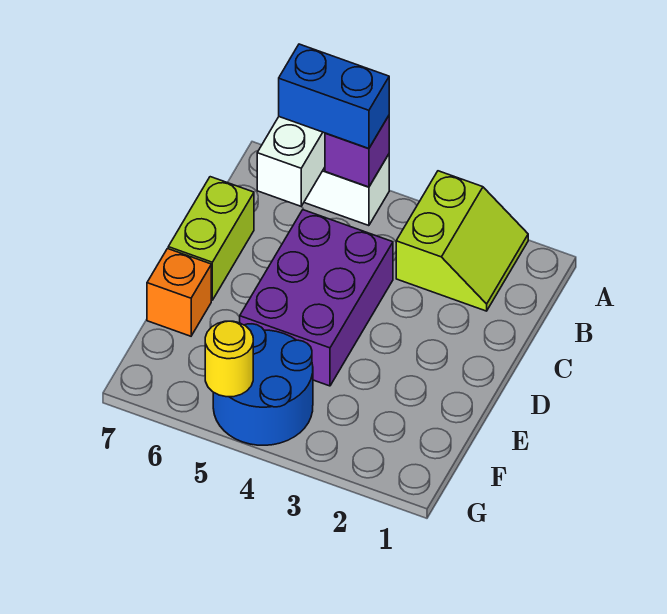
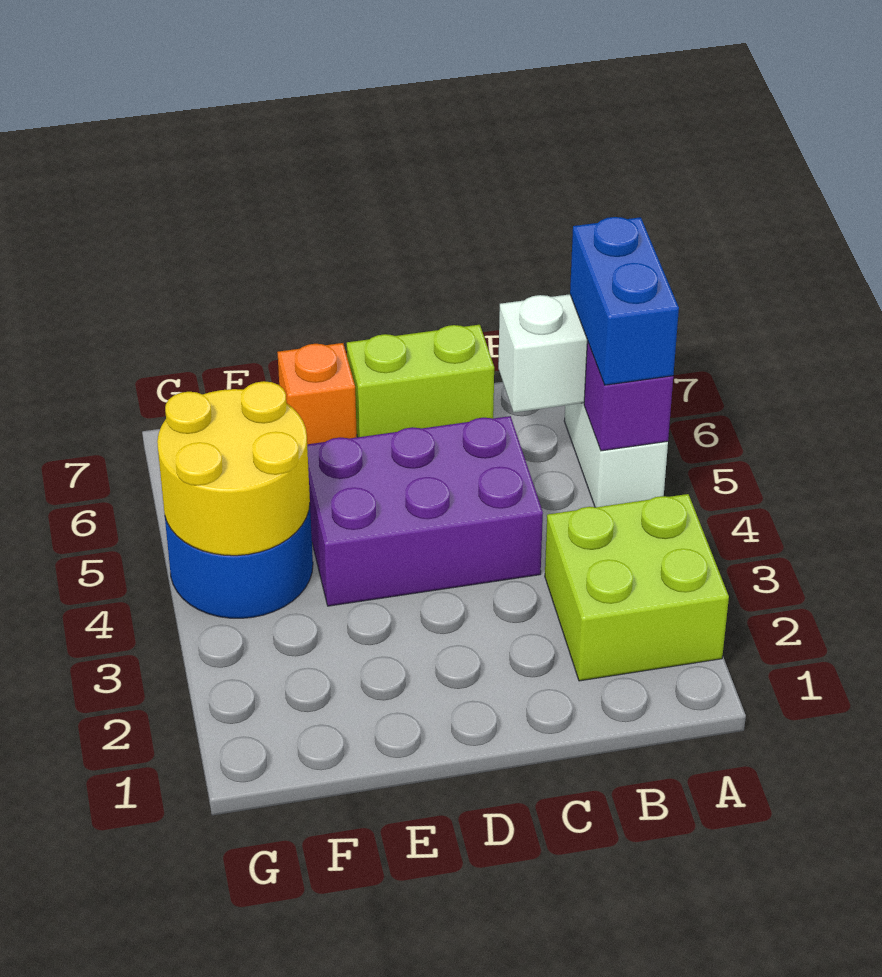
lime 2x2 slope [396,171,528,311] -> lime 2x2 brick [545,494,729,681]
yellow 1x1 round brick [205,321,253,397] -> yellow 2x2 round brick [157,381,310,556]

